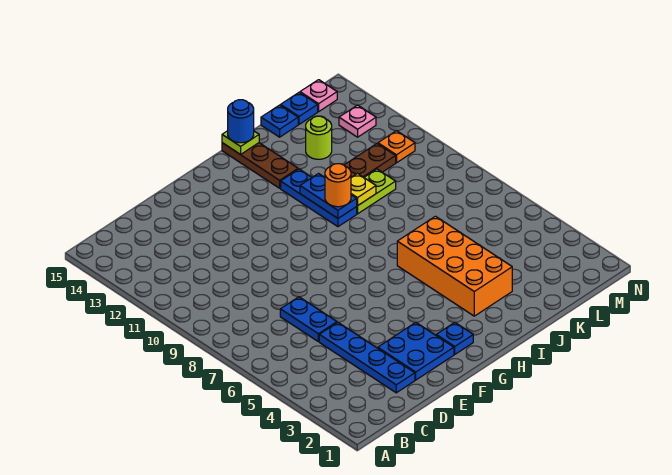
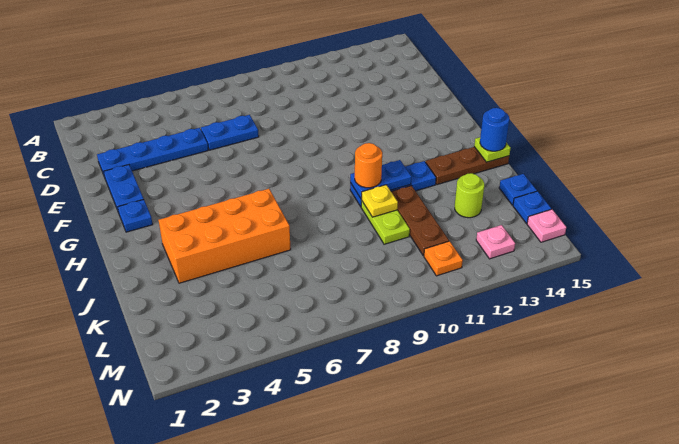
blue 2x2 plate [378,322,454,380] -> blue 1x2 plate [104,165,144,210]

